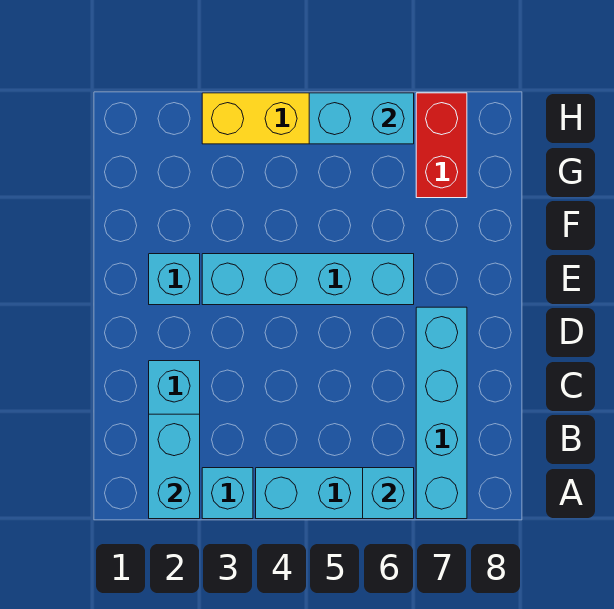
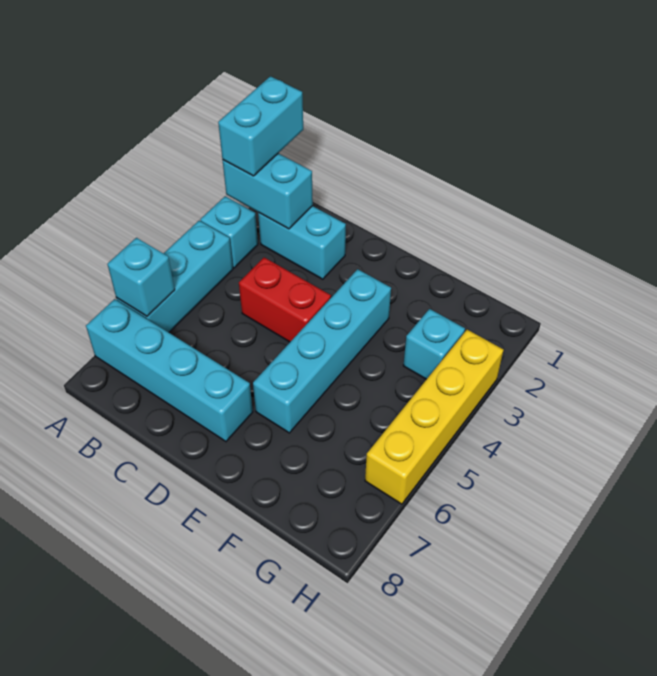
cyan 1x1 brick [149,254,200,305] -> cyan 1x1 brick moved to [403,309,465,379]
red 1x2 brick [416,93,467,198] -> red 1x2 brick moved to [239,257,331,342]
cyan 1x2 brick [309,93,414,144] -> cyan 1x2 brick moved to [218,76,303,176]

